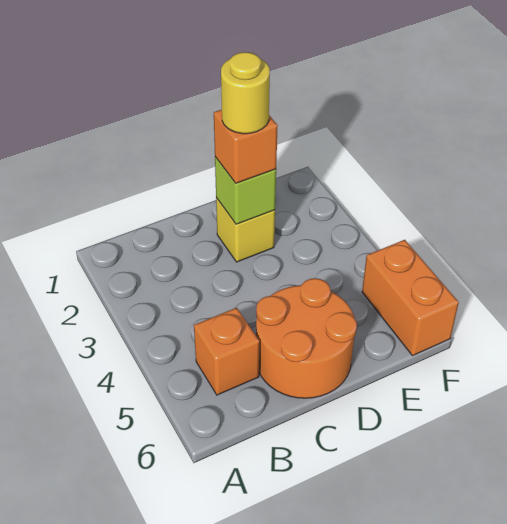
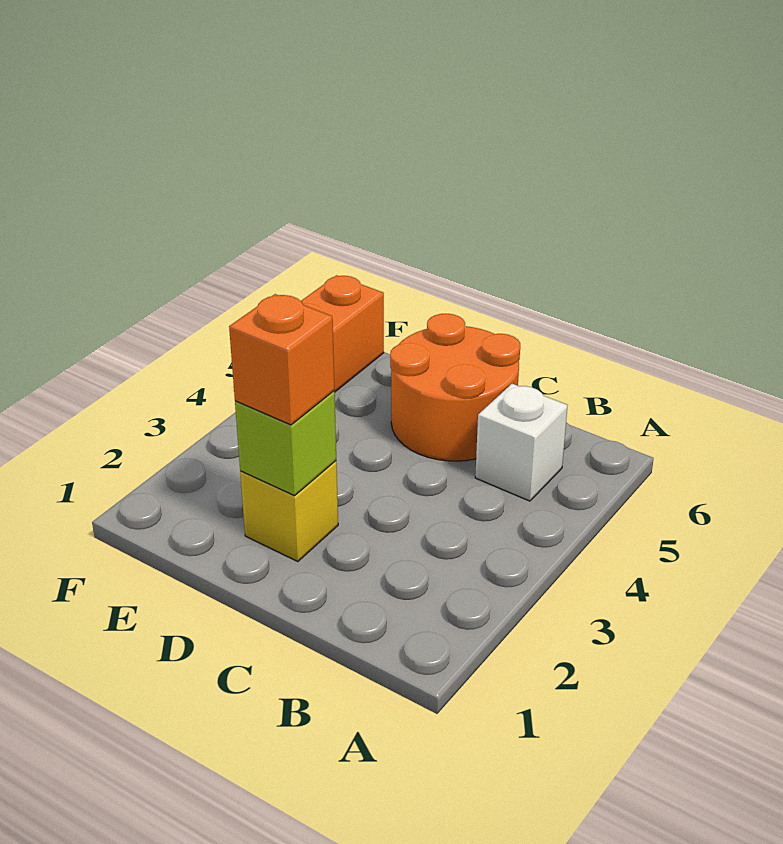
orange 1x1 brick [194,308,259,395] -> white 1x1 brick [475,384,568,501]
yellow 1x1 round brick [221,52,270,134] -> none

